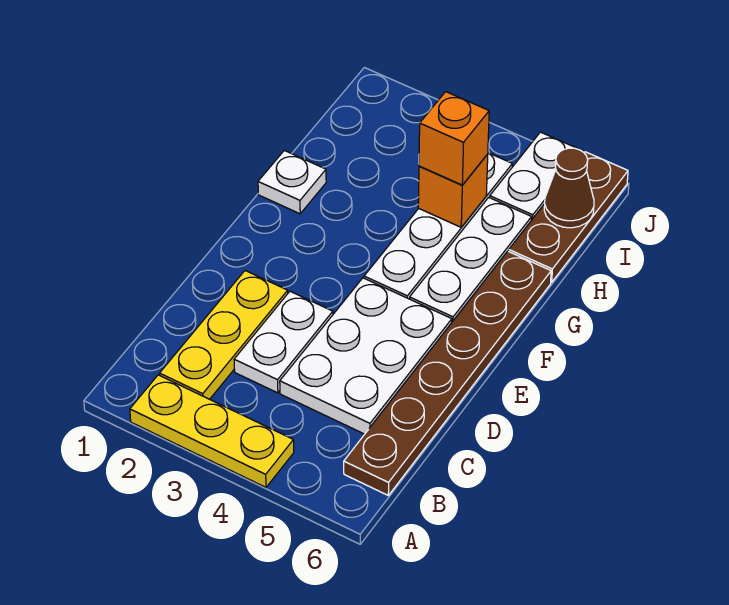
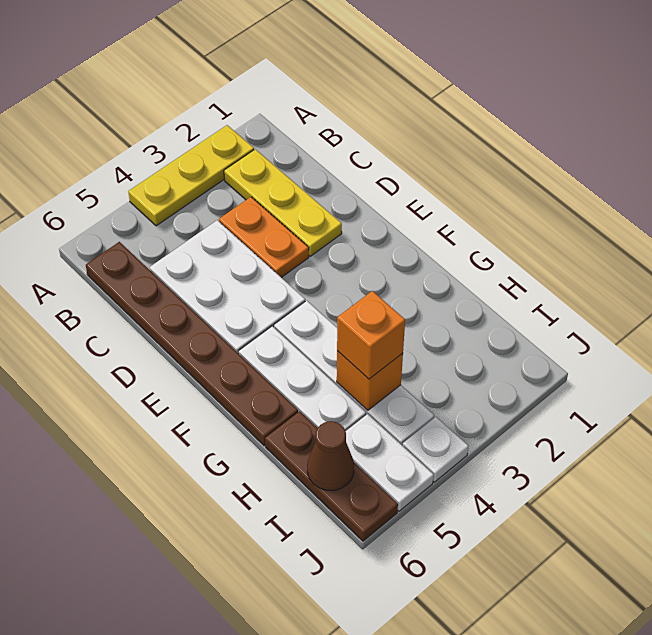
white 1x2 plate [234,291,333,393] -> orange 1x2 plate [219,197,309,278]
white 1x1 plate [258,150,326,214] -> white 1x1 plate moved to [403,417,468,482]

